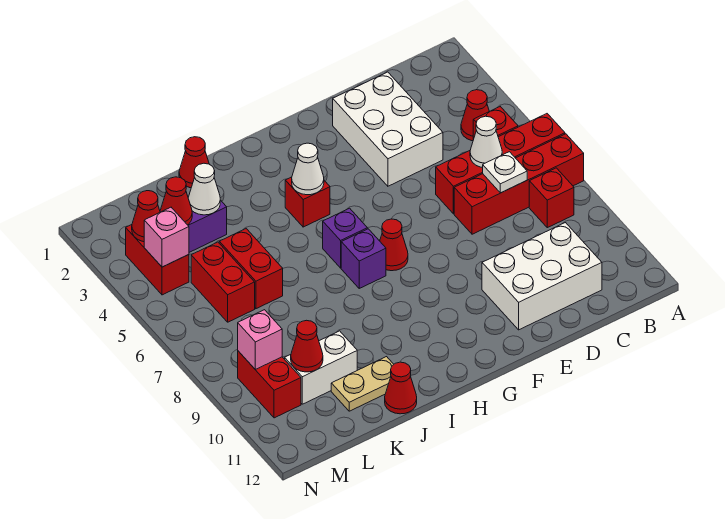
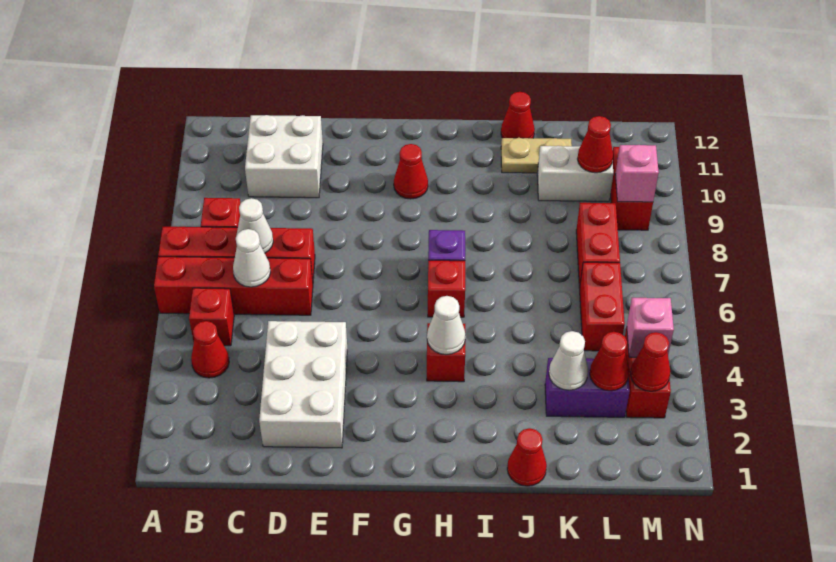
white 1x1 plate [483,152,527,193] -> white 1x1 cone [236,198,273,253]
white 2x3 brick [482,223,602,330] -> white 2x2 brick [245,115,323,198]
red 1x1 cone [380,219,408,271] -> red 1x1 cone moved to [394,144,428,199]
purple 1x1 brick [323,208,367,268] -> red 1x1 brick [428,260,465,317]
red 1x2 brick [219,229,283,309] -> red 1x2 brick moved to [576,203,620,288]

